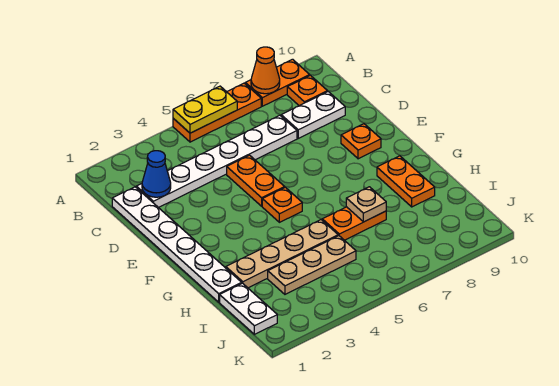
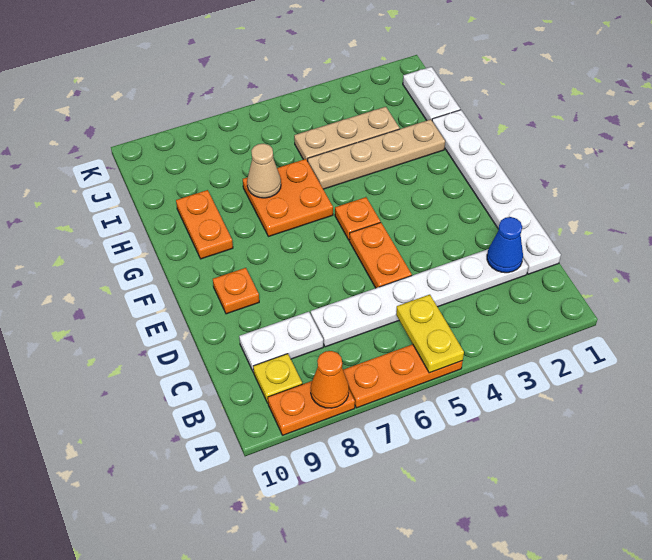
yellow 1x2 plate [173,86,237,133] -> yellow 1x2 plate turned to [396,295,464,373]
orange 1x1 plate [287,75,327,106] -> yellow 1x1 plate [253,354,302,403]
orange 1x2 plate [322,207,386,240] -> orange 2x2 plate [243,159,333,237]
tan 1x1 plate [346,187,386,222] -> tan 1x1 cone [247,144,281,198]

